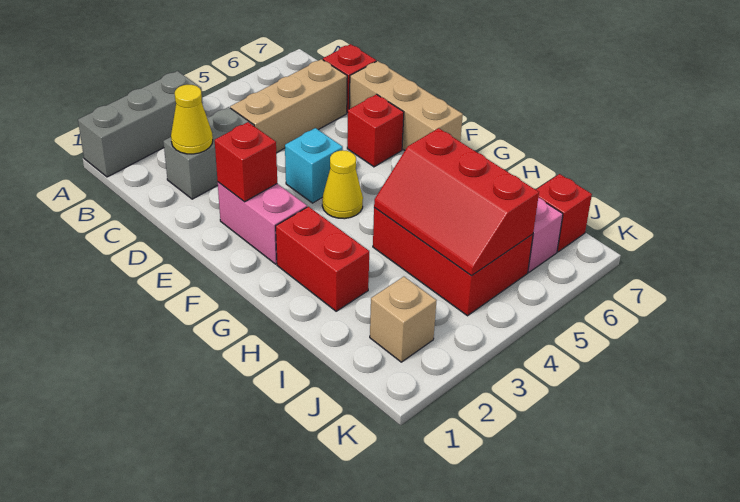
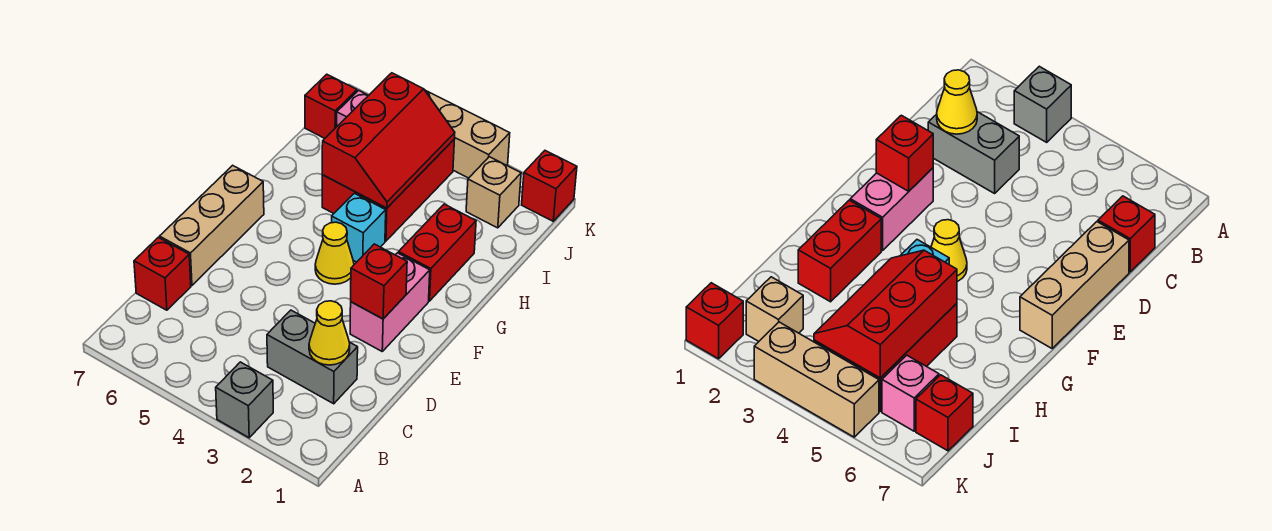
grey 1x3 brick [78,71,203,177] -> grey 1x1 brick [216,362,273,438]
tan 1x3 brick [230,59,347,153] -> tan 1x3 brick moved to [425,90,510,178]
cyan 1x1 brick [285,128,343,203] -> cyan 1x1 brick moved to [332,193,386,262]
red 1x1 brick [347,94,404,167] -> red 1x1 brick moved to [522,151,577,221]

